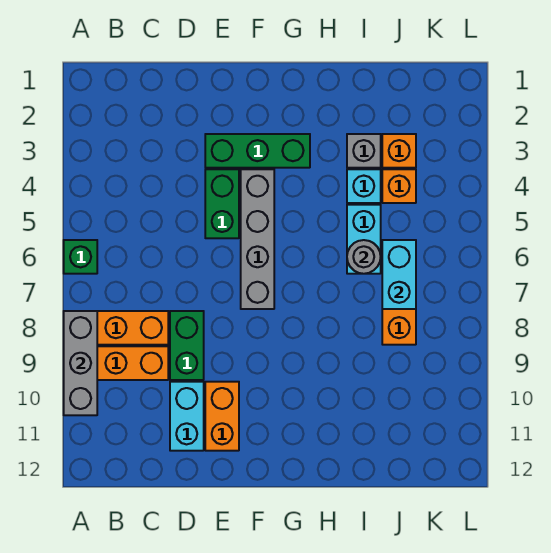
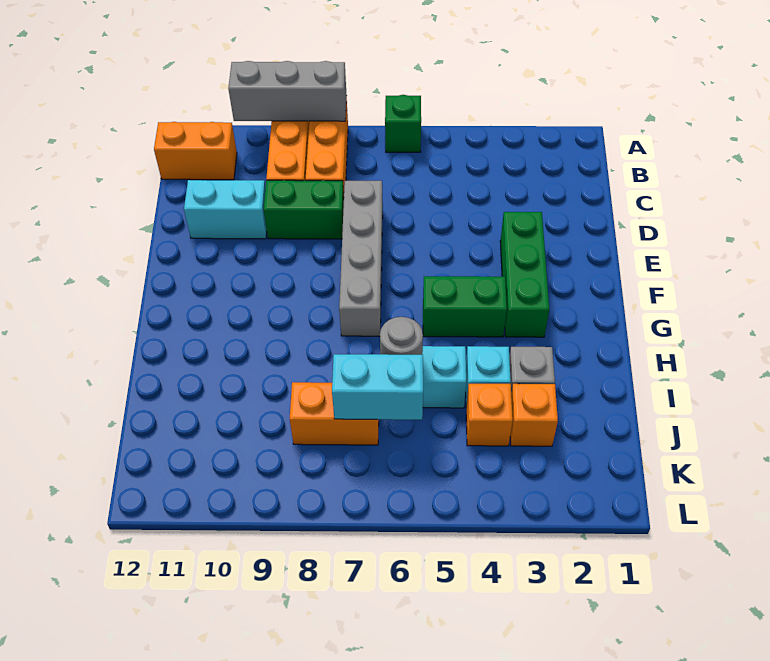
green 1x2 brick [205,169,239,238] -> green 1x2 brick moved to [423,276,507,337]
orange 1x2 brick [205,382,239,451] -> orange 1x2 brick moved to [154,122,237,180]
grey 1x4 brick [241,169,274,309] -> grey 1x4 brick turned to [339,181,383,336]

